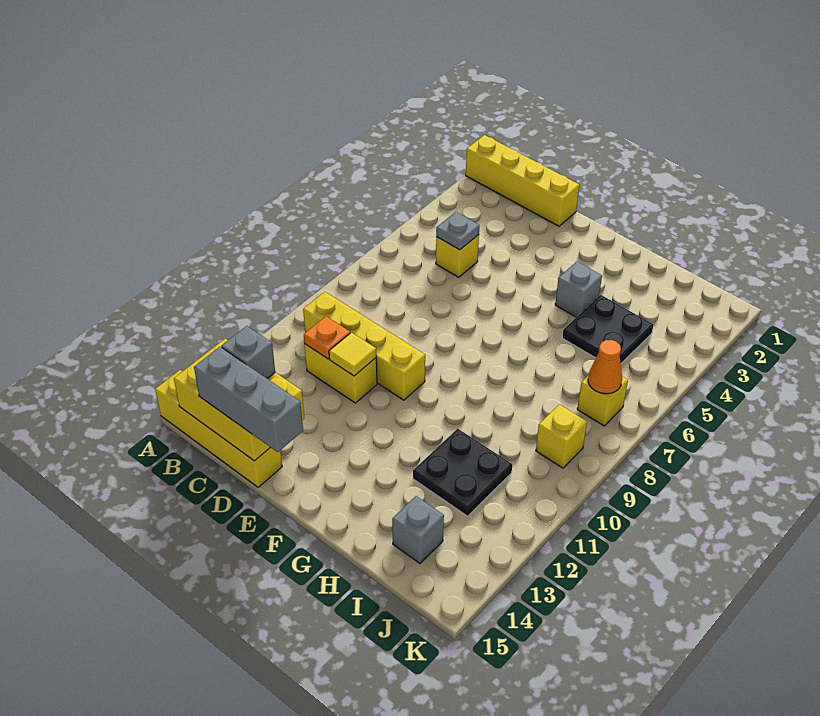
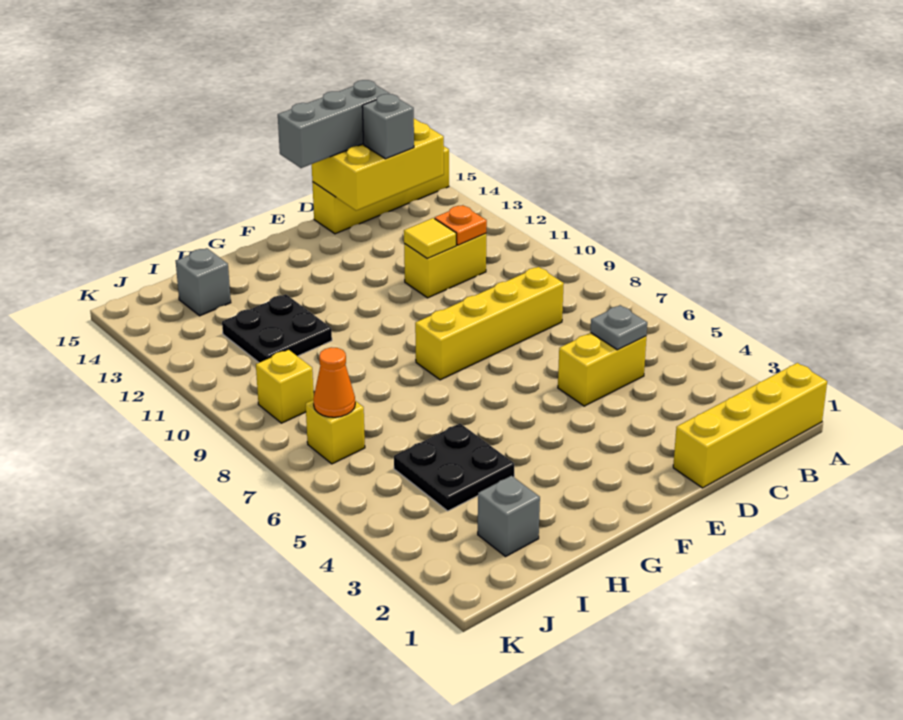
yellow 1x4 brick [303,292,425,400] -> yellow 1x4 brick moved to [415,267,564,380]
yellow 1x1 brick [436,235,479,277] -> yellow 1x2 brick [558,333,646,406]
grey 1x1 brick [555,262,602,317] -> grey 1x1 brick moved to [478,476,540,556]

